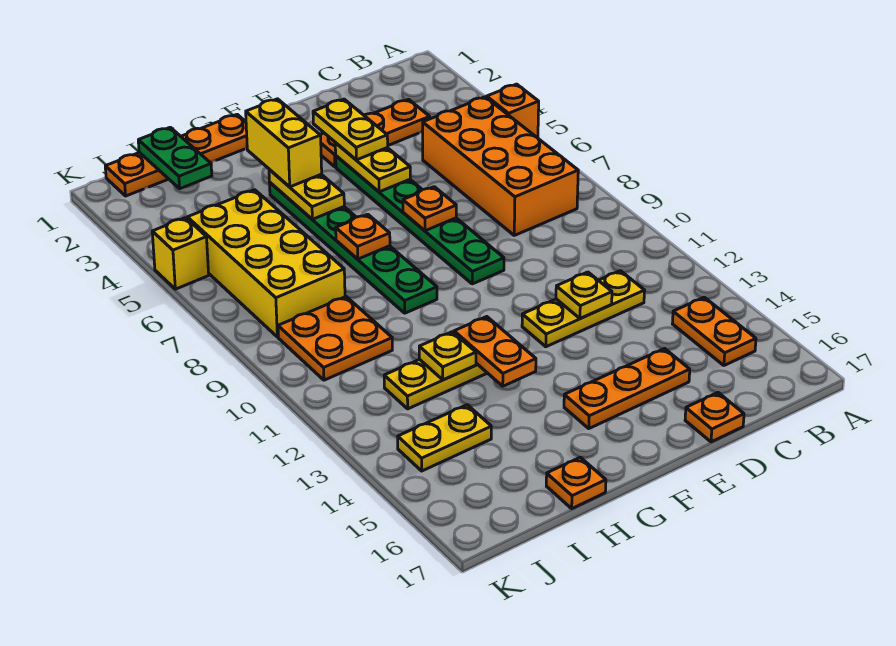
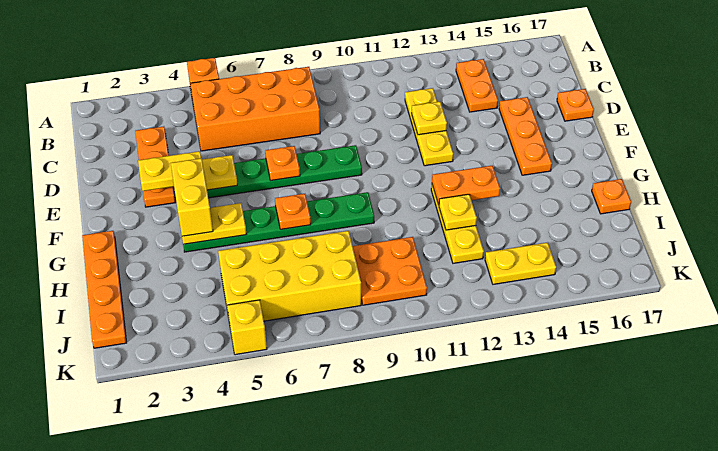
orange 1x2 plate [672,297,756,365] -> orange 1x2 plate turned to [456,59,498,112]
yellow 1x2 brick [246,99,322,187] -> yellow 1x2 brick turned to [171,158,213,236]
green 1x2 plate [138,127,212,189] -> none
yellow 1x2 plate [398,405,491,471] -> yellow 1x2 plate turned to [485,242,556,284]

